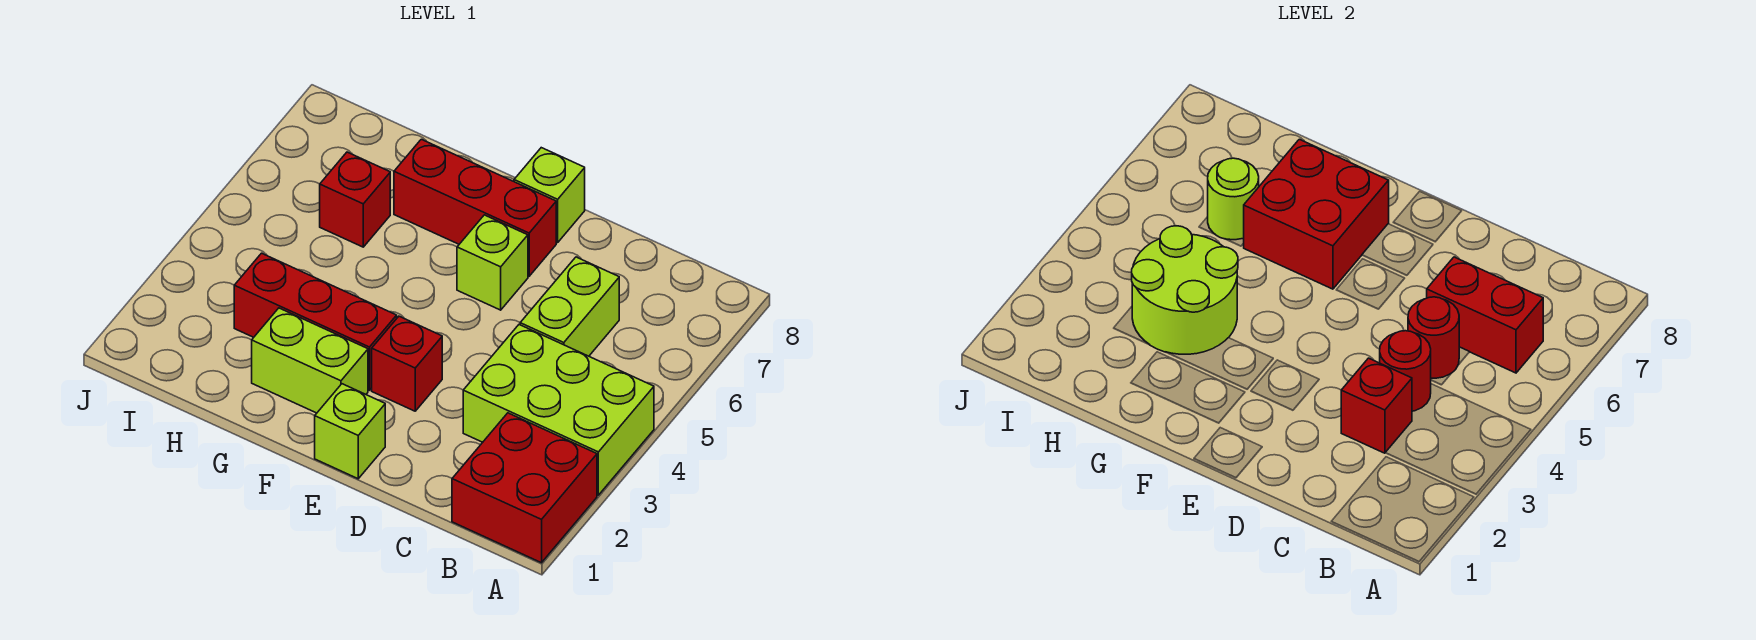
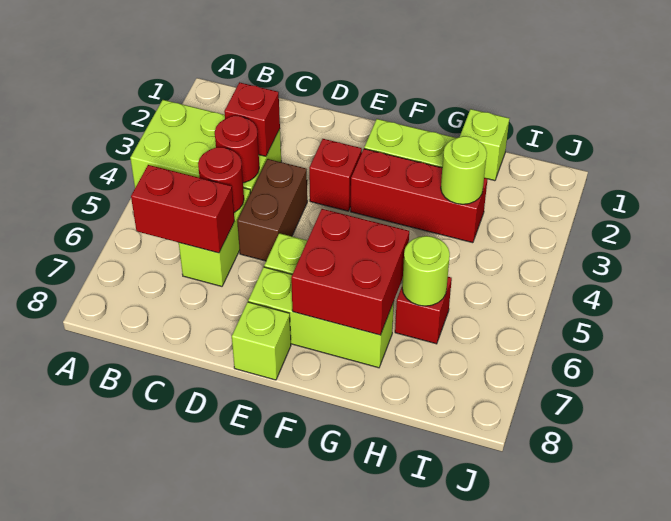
red 2x2 brick [452,413,597,563] -> none
none -> brown 1x2 brick [237,159,307,261]
lime 1x1 brick [315,384,385,479] -> lime 1x1 brick moved to [460,109,510,181]
red 1x3 brick [394,139,556,276] -> lime 1x3 brick [248,267,394,368]
lime 2x2 round brick [1132,226,1238,354] -> lime 1x1 round brick [441,136,487,204]

